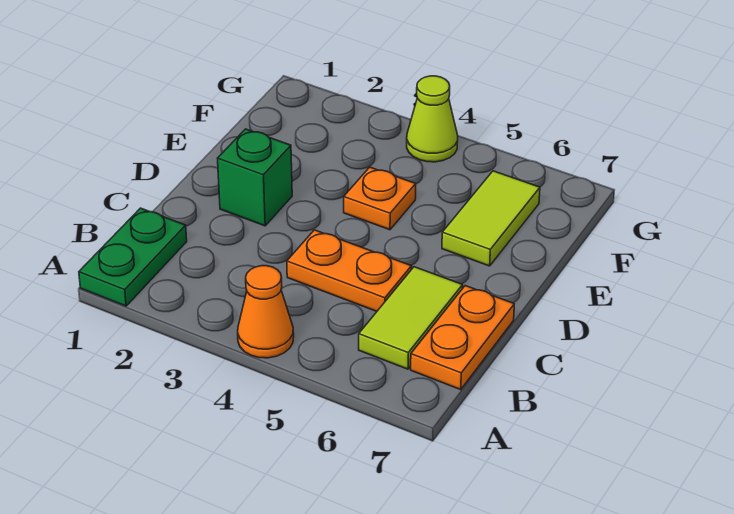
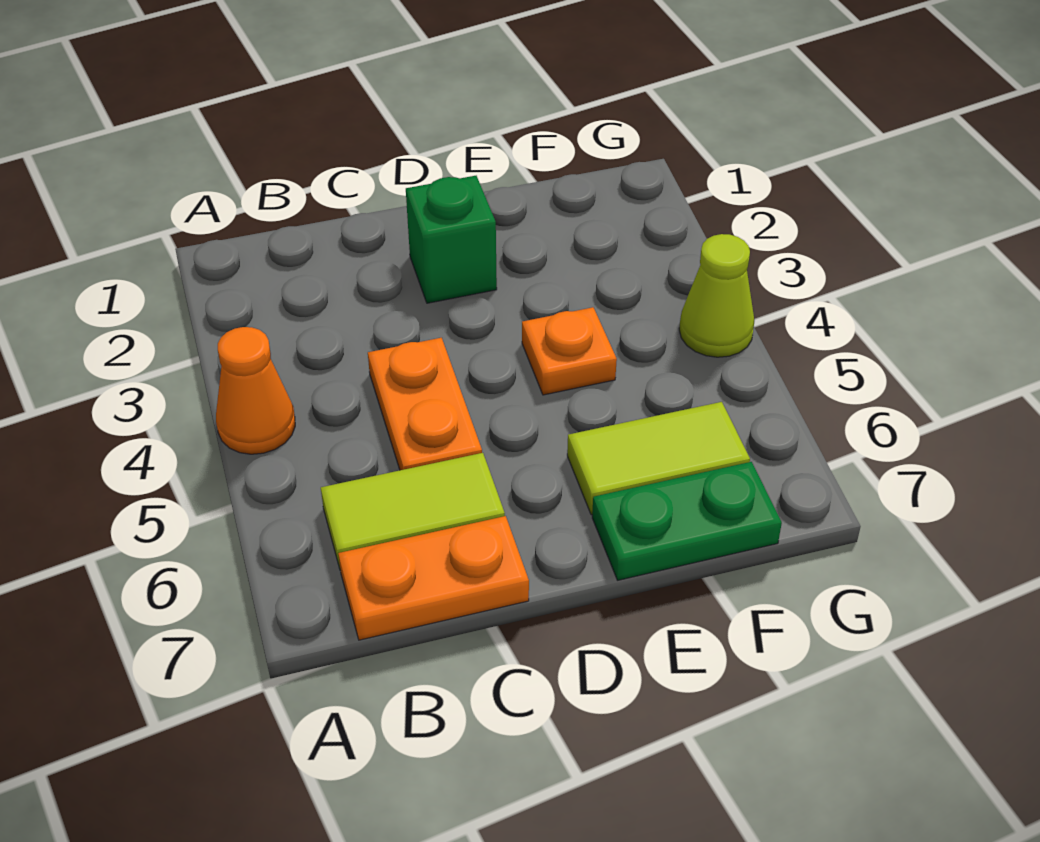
green 1x2 plate [79,208,187,306] -> green 1x2 plate moved to [592,462,782,580]

